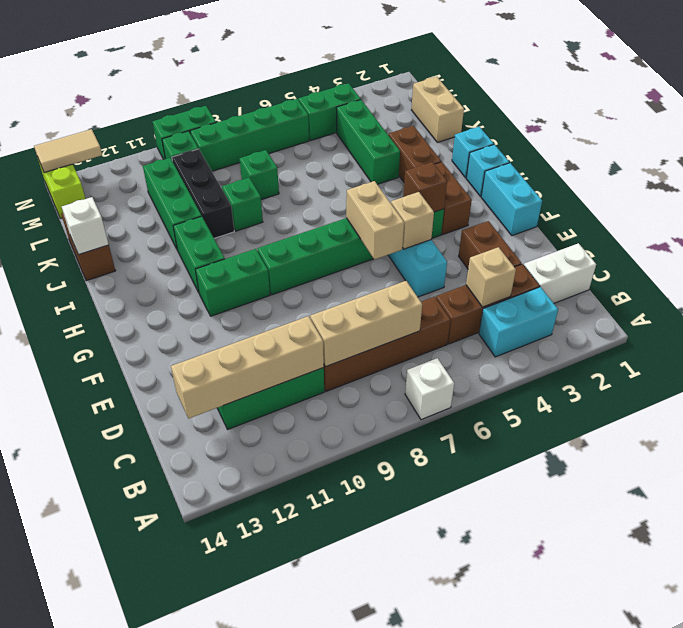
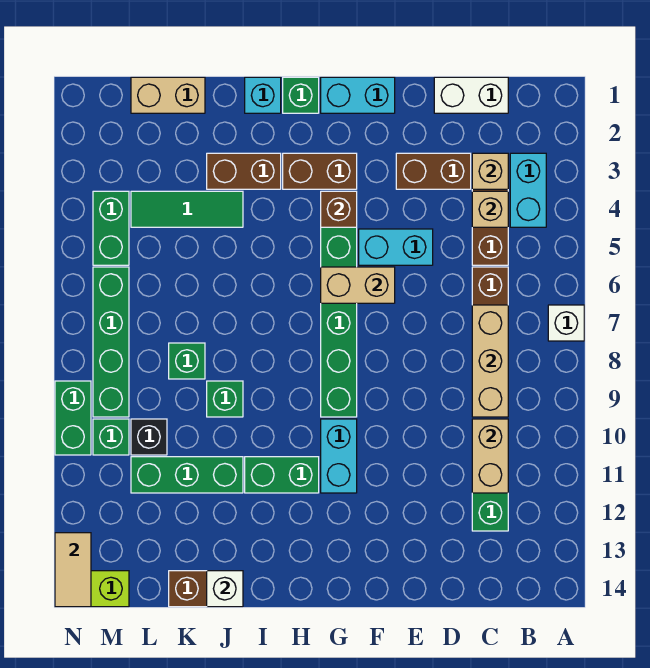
white 1x2 brick [524,243,596,303] -> white 1x2 brick turned to [434,77,508,113]
tan 1x4 brick [171,316,324,419] -> tan 1x2 brick [472,419,508,493]
tan 1x1 brick [391,192,434,249] -> tan 1x1 brick moved to [472,153,508,189]
green 1x2 brick [195,249,270,316] -> cyan 1x2 brick [321,419,357,493]
cyan 1x1 brick [466,144,509,196] -> green 1x1 brick [283,77,319,113]
green 1x3 brick [336,100,400,184] -> green 1x3 tile [131,191,243,227]
black 1x3 brick [172,149,234,238] -> black 1x1 brick [131,419,167,455]

